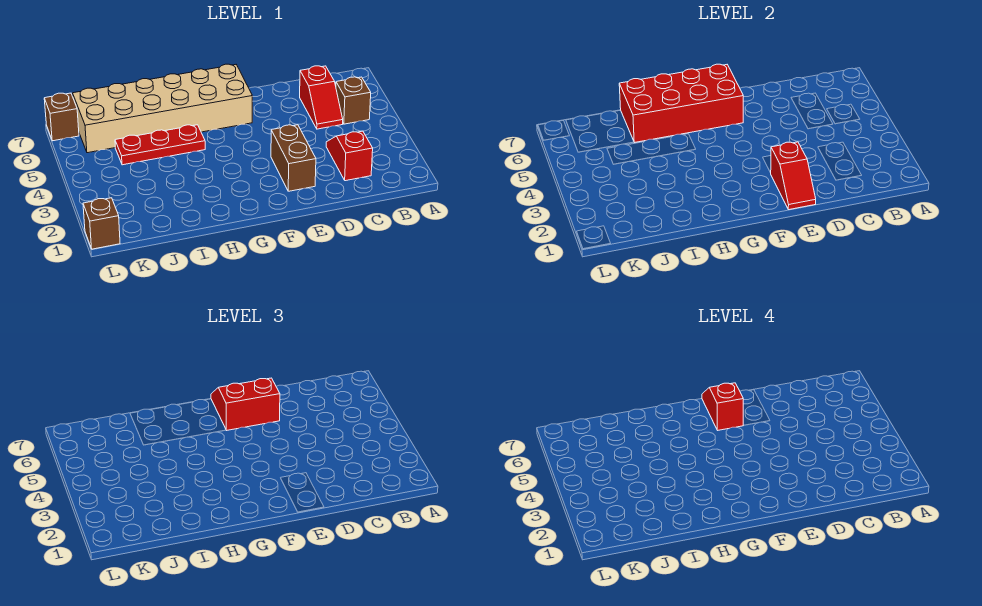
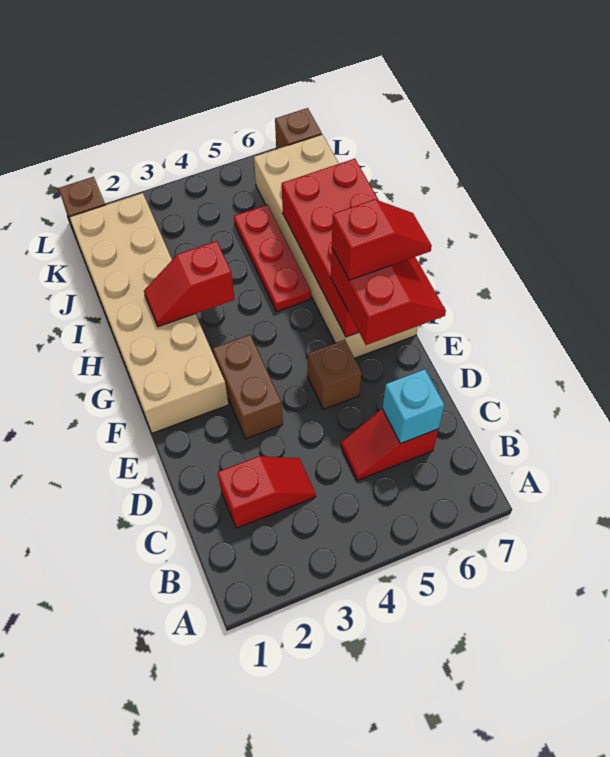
brown 1x1 brick [336,77,371,124] -> brown 1x1 brick moved to [308,340,361,409]
none -> cyan 1x1 brick [382,369,444,444]
red 1x2 slope [770,142,816,210] -> red 1x2 slope moved to [144,241,234,327]
brown 1x2 brick [271,125,316,191] -> brown 1x2 brick turned to [213,335,283,439]
none -> tan 2x6 brick [70,193,229,433]

